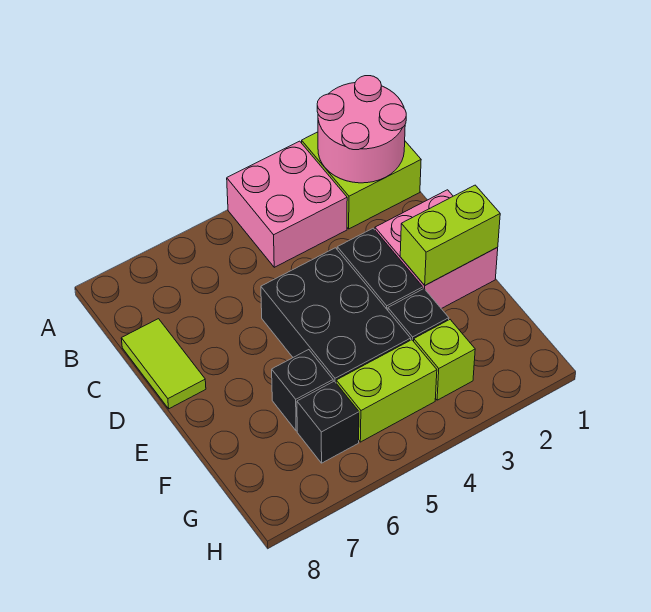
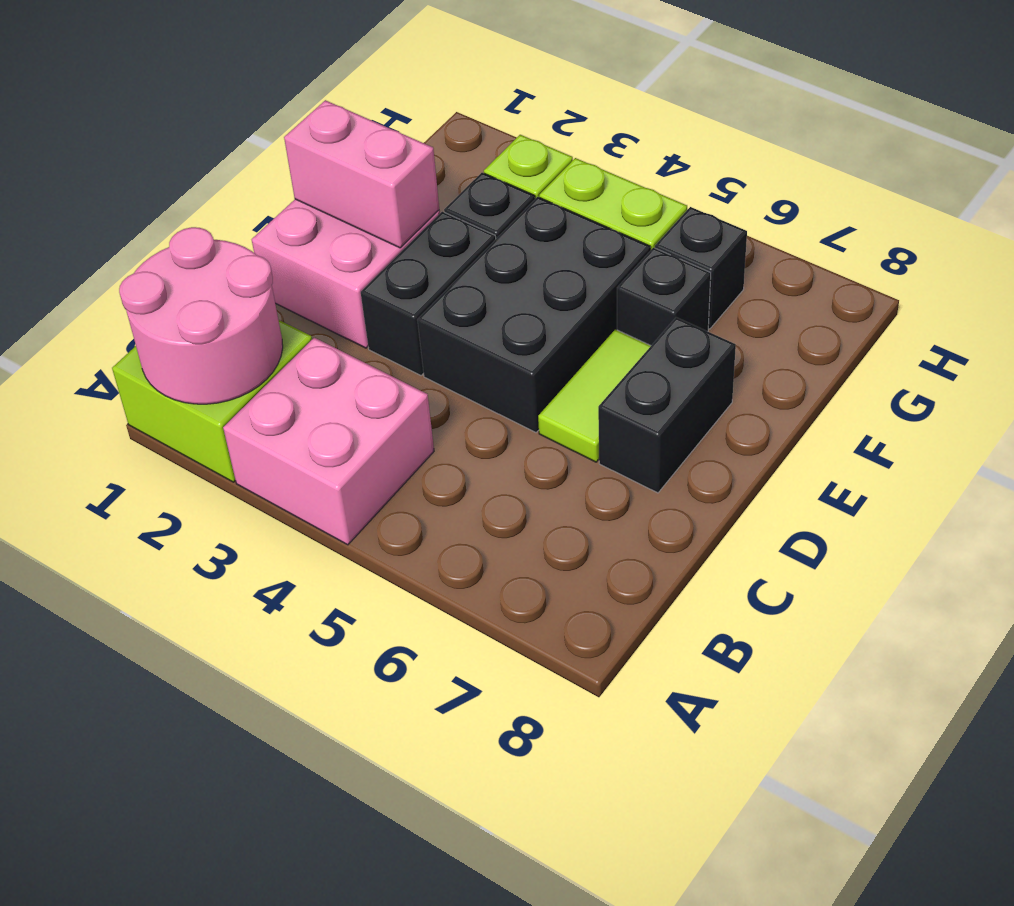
lime 1x2 tile [121,319,206,409] -> lime 1x2 tile moved to [538,329,651,462]
none -> black 1x2 brick [598,317,736,493]
lime 1x2 brick [400,185,500,285] -> pink 1x2 brick [284,100,439,248]

